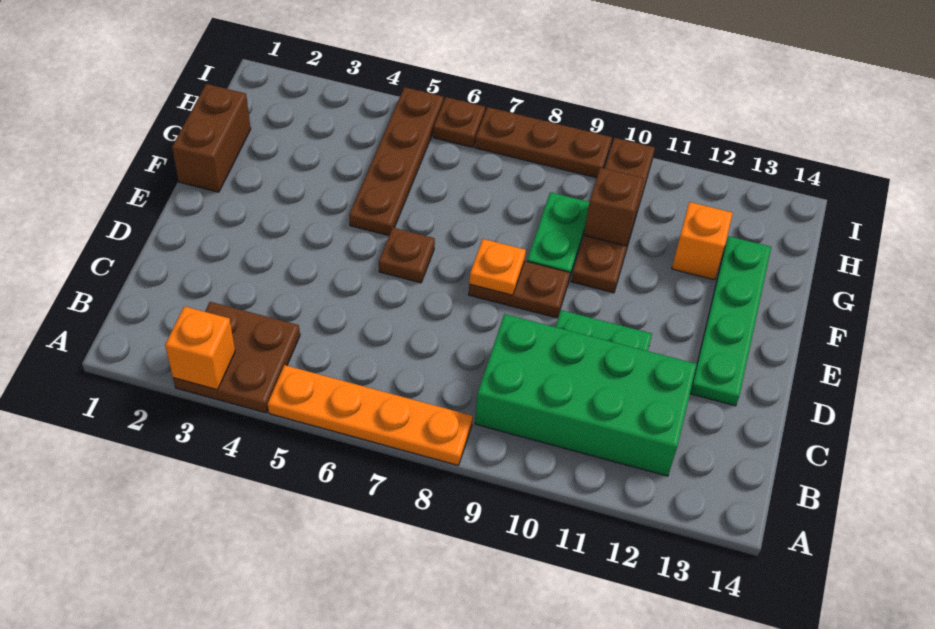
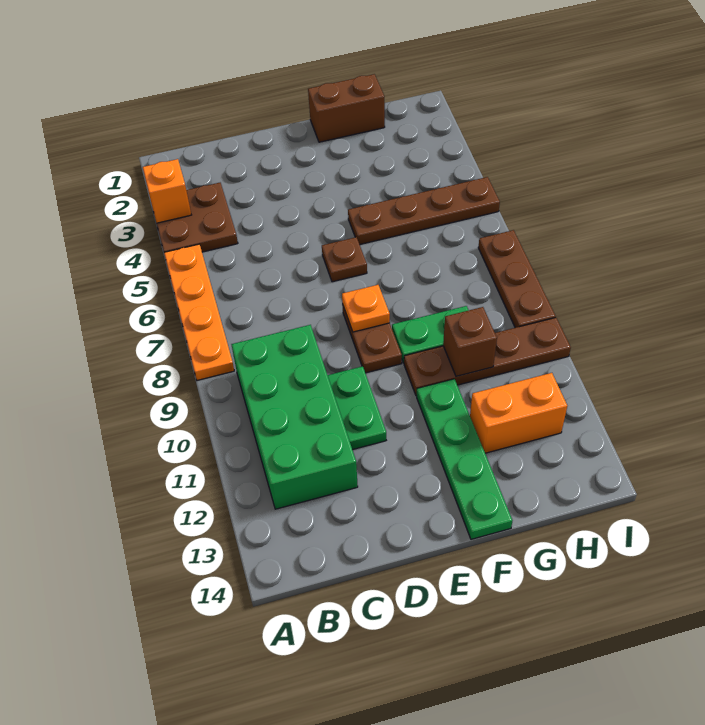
green 1x4 plate [690,236,771,406] -> green 1x4 plate turned to [417,379,512,539]
orange 1x1 brick [672,202,733,280] -> orange 1x2 brick [470,373,567,453]
brown 1x1 plate [433,97,485,147] -> none

